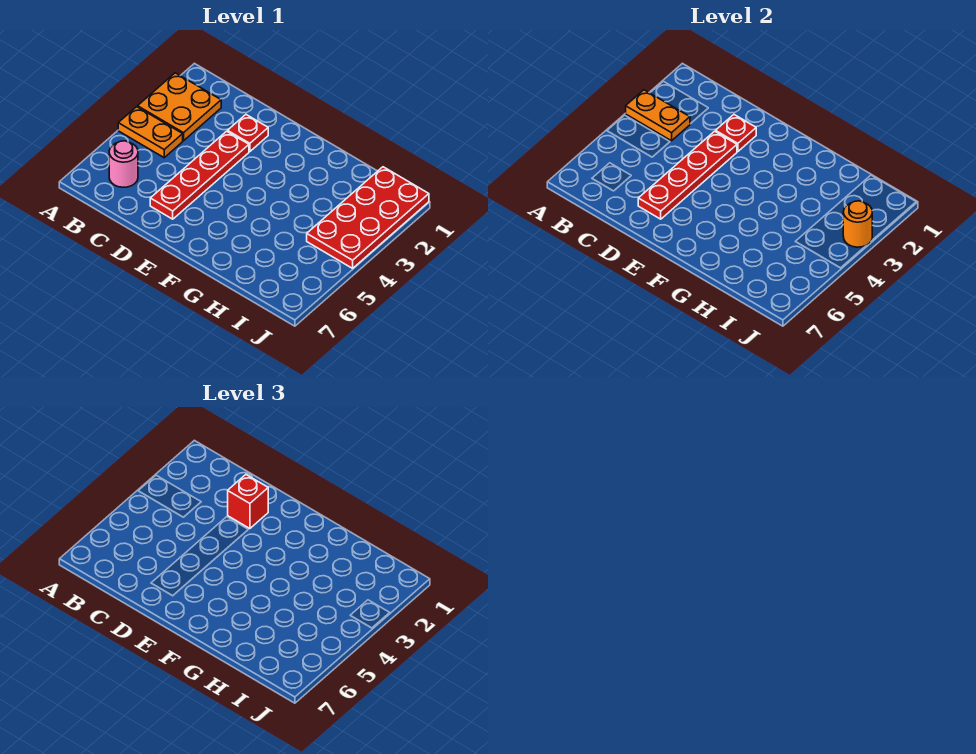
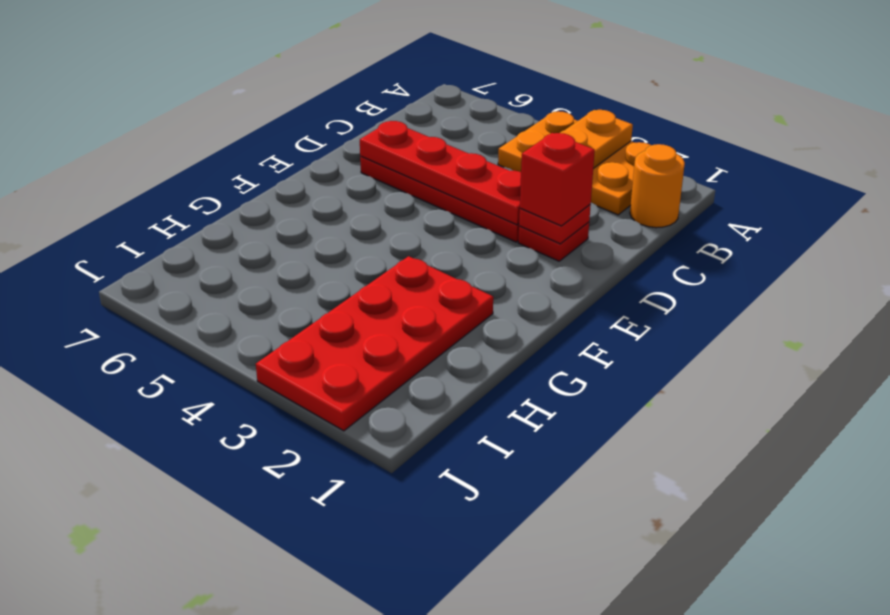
pink 1x1 round brick [109,141,138,187] -> none
red 2x4 plate [307,167,429,268] -> red 2x4 plate turned to [256,256,493,431]
orange 1x1 round brick [843,201,872,247] -> orange 1x1 round brick moved to [630,144,685,228]

